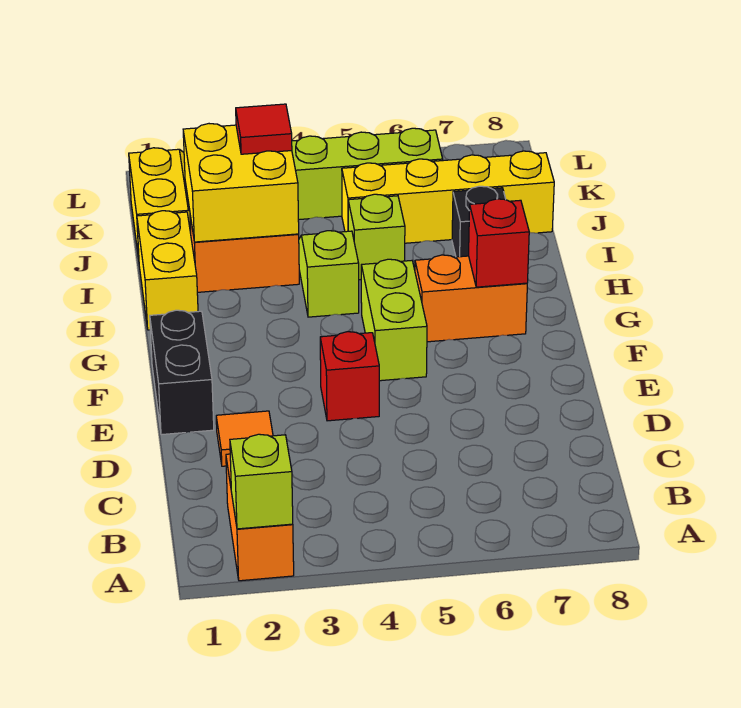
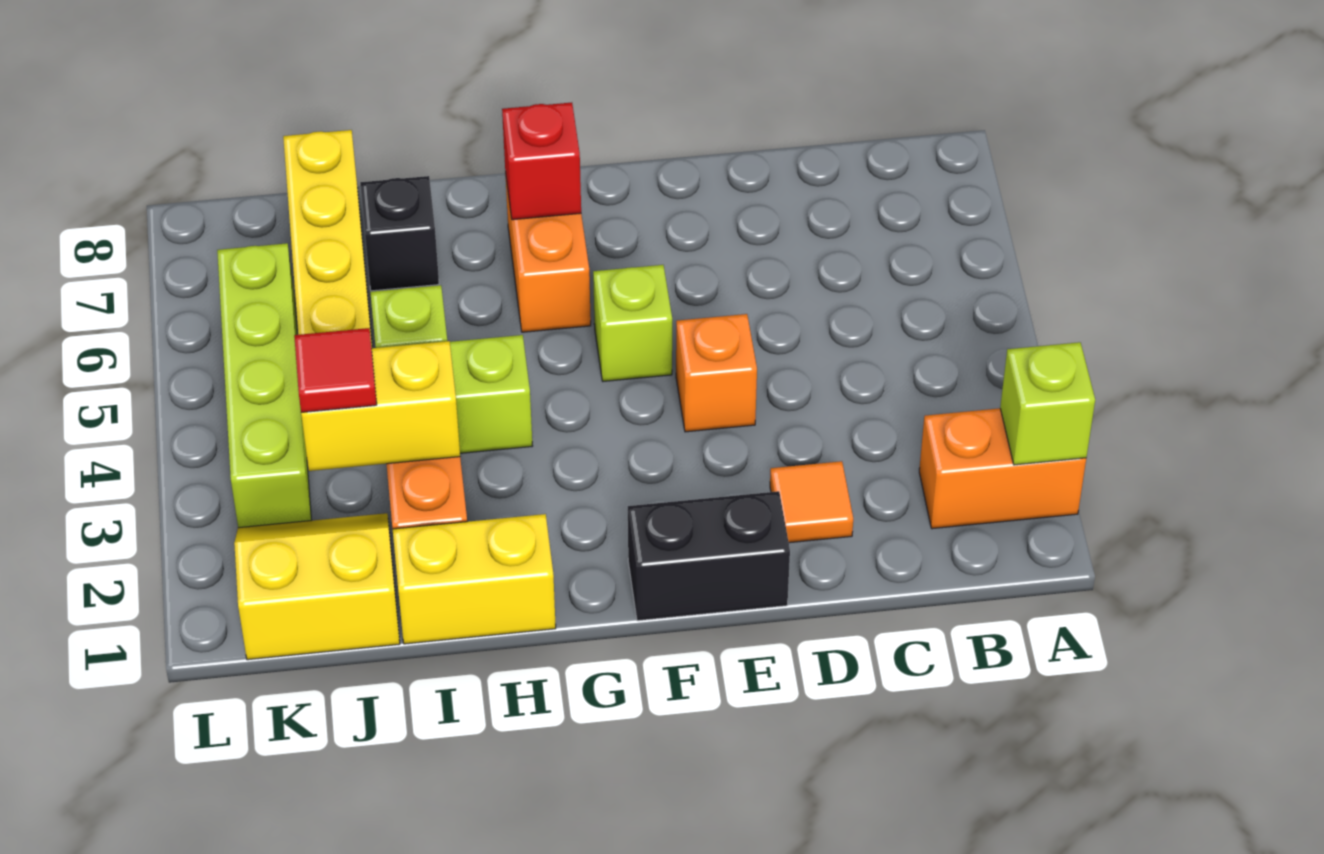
red 1x1 brick [320,332,379,421] -> orange 1x1 brick [676,314,757,432]
lime 1x2 brick [361,259,427,381] -> lime 1x1 brick [593,265,672,381]
yellow 2x2 brick [183,124,299,242] -> yellow 1x2 brick [301,341,460,471]

